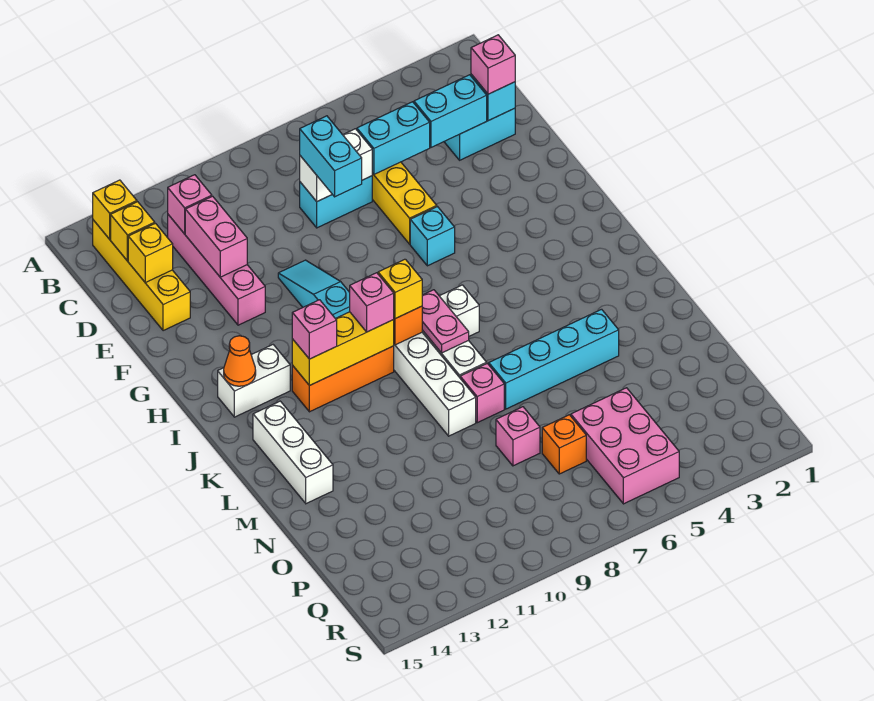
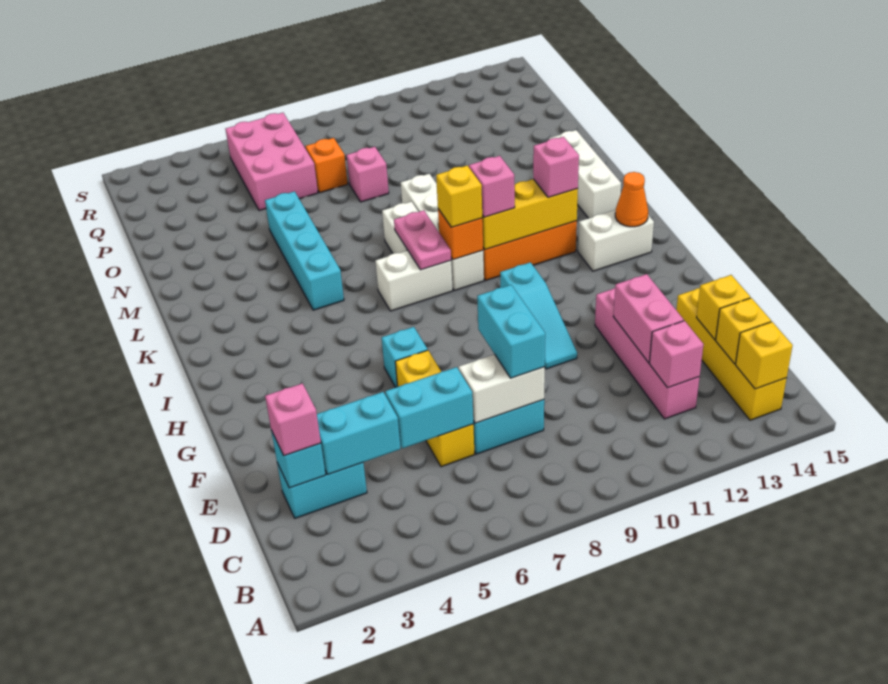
cyan 1x4 brick [489,309,619,409] -> cyan 1x4 brick turned to [265,191,344,310]
pink 1x1 brick [460,363,504,423] -> none

